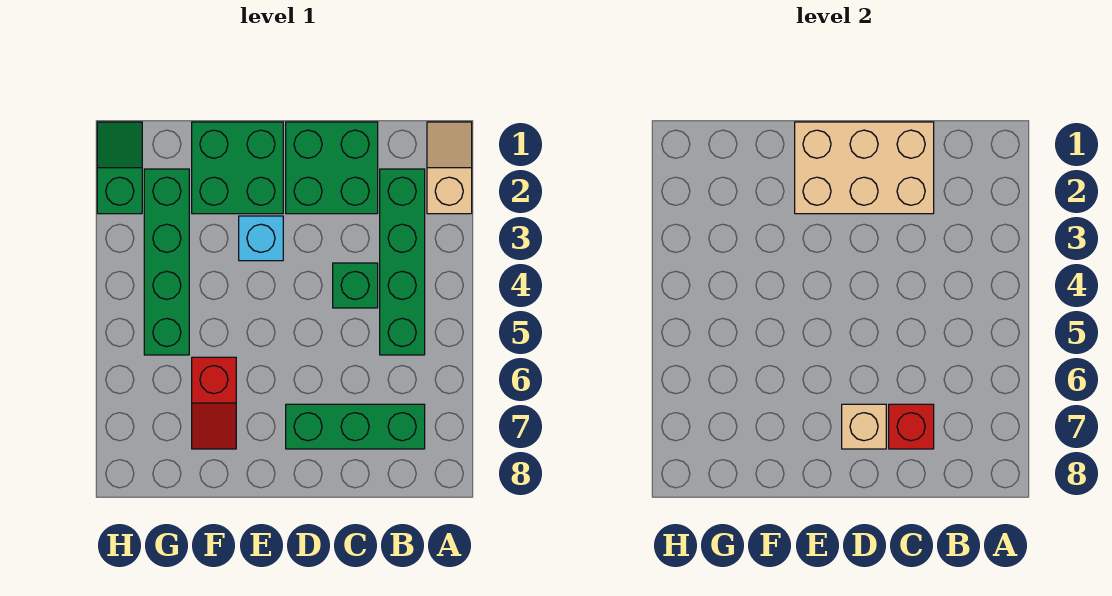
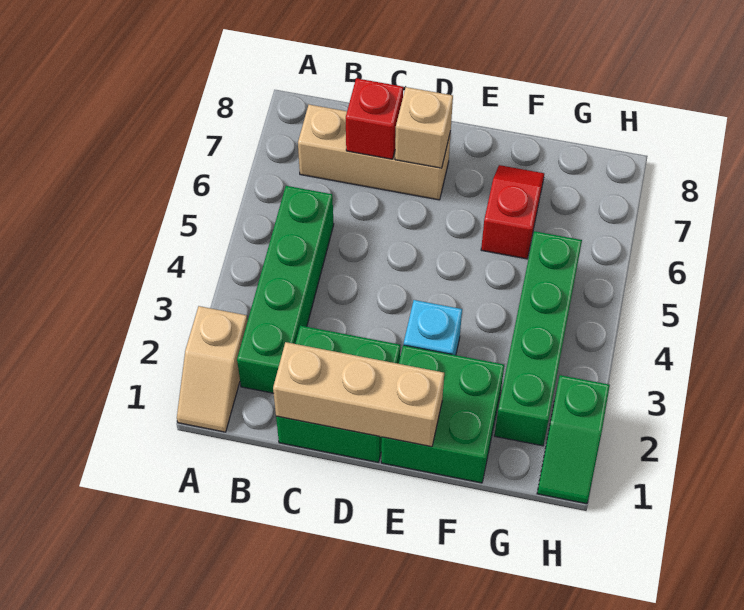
green 1x3 brick [286,404,425,449] -> tan 1x3 brick [298,105,451,200]
tan 2x3 brick [795,122,934,214] -> tan 1x3 brick [273,342,444,447]
green 1x1 brick [333,263,378,308] -> none

